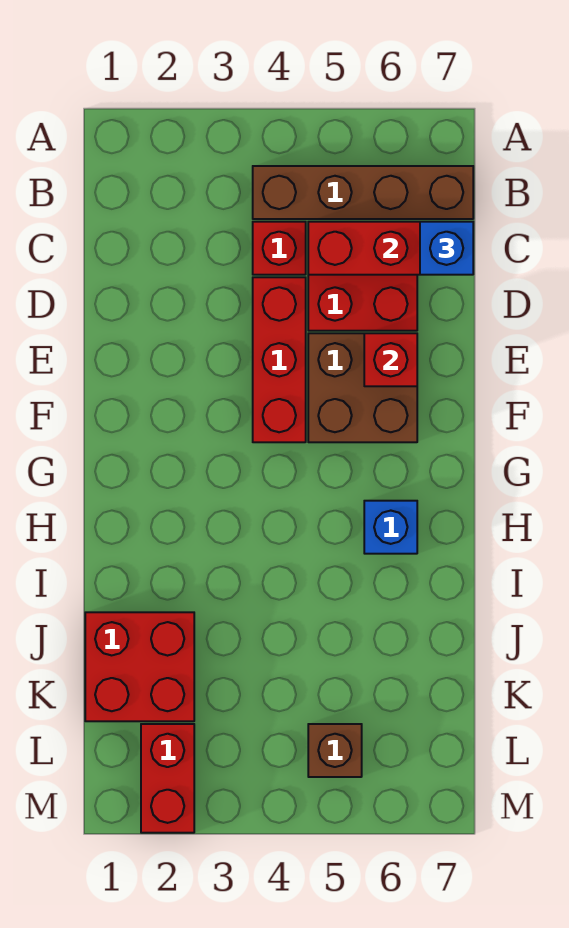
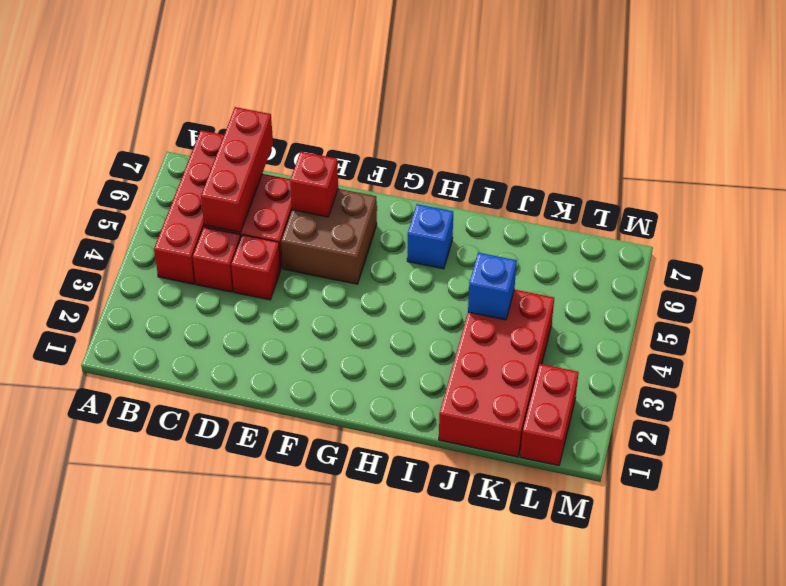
brown 1x4 brick [253,166,473,219] -> red 1x4 brick [154,130,224,284]
blue 1x1 brick [420,222,473,275] -> blue 1x1 brick moved to [468,253,517,320]
red 1x3 brick [253,277,306,442] -> red 1x1 brick [231,235,281,300]
red 2x2 brick [85,612,194,721] -> red 2x4 brick [439,289,554,457]
red 1x2 brick [141,724,194,833] -> red 1x2 brick turned to [520,364,579,466]
brown 1x1 brick [308,724,362,777] -> none

